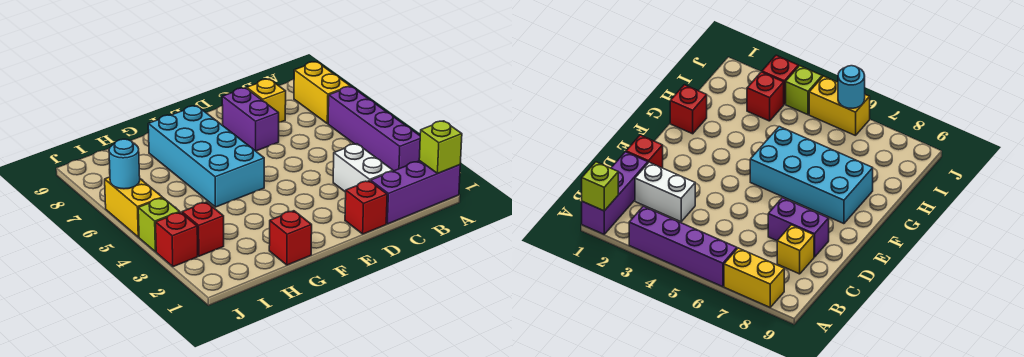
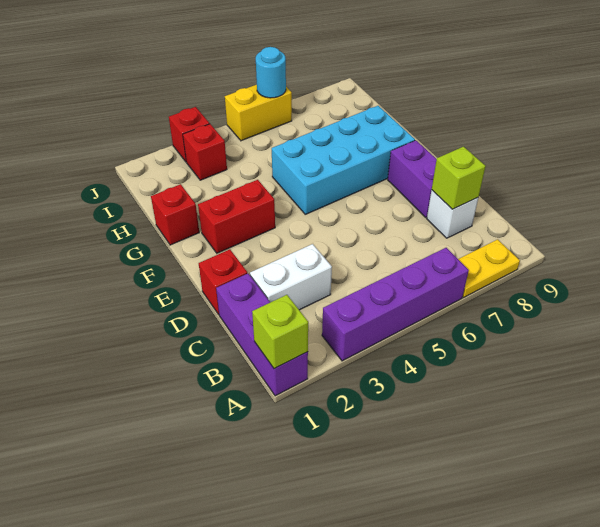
yellow 1x2 brick [294,62,350,124] -> yellow 1x2 plate [458,239,520,297]
yellow 1x1 brick [247,79,286,122] -> white 1x1 brick [427,190,478,238]
purple 1x2 brick [222,88,279,151] -> purple 1x2 brick turned to [388,140,437,217]
none -> red 1x2 brick [198,180,275,253]
lime 1x1 brick [138,198,180,252] -> lime 1x1 brick moved to [432,147,486,209]

